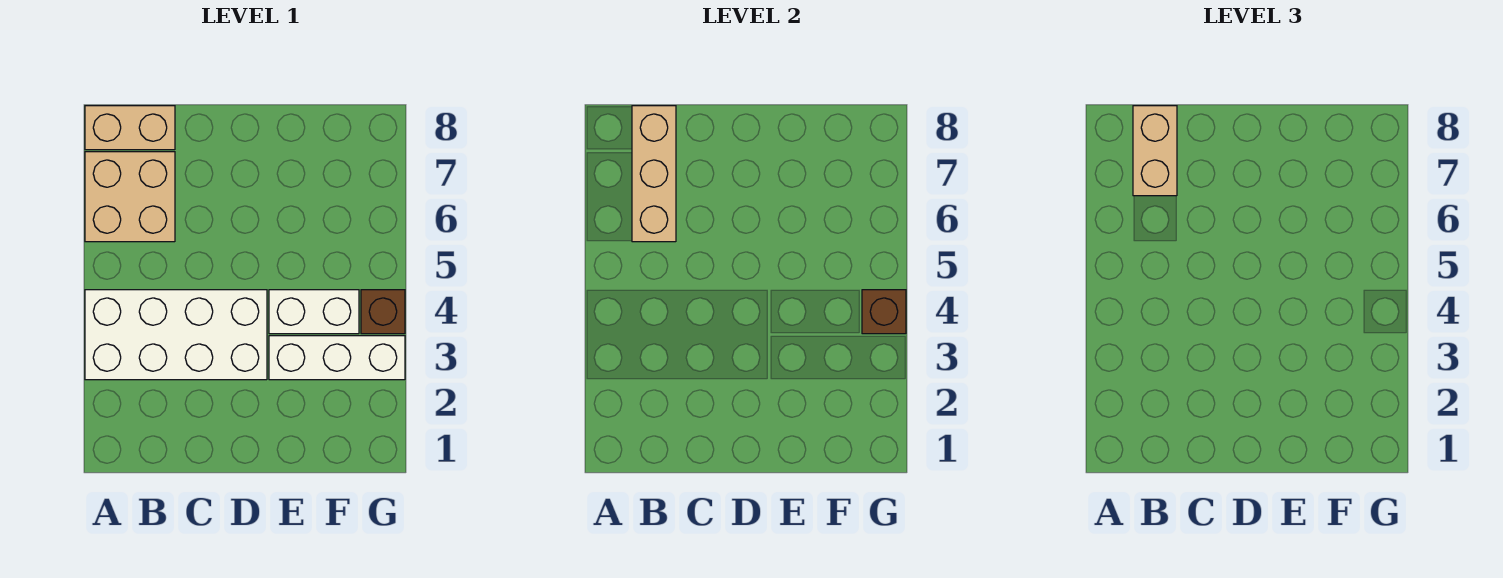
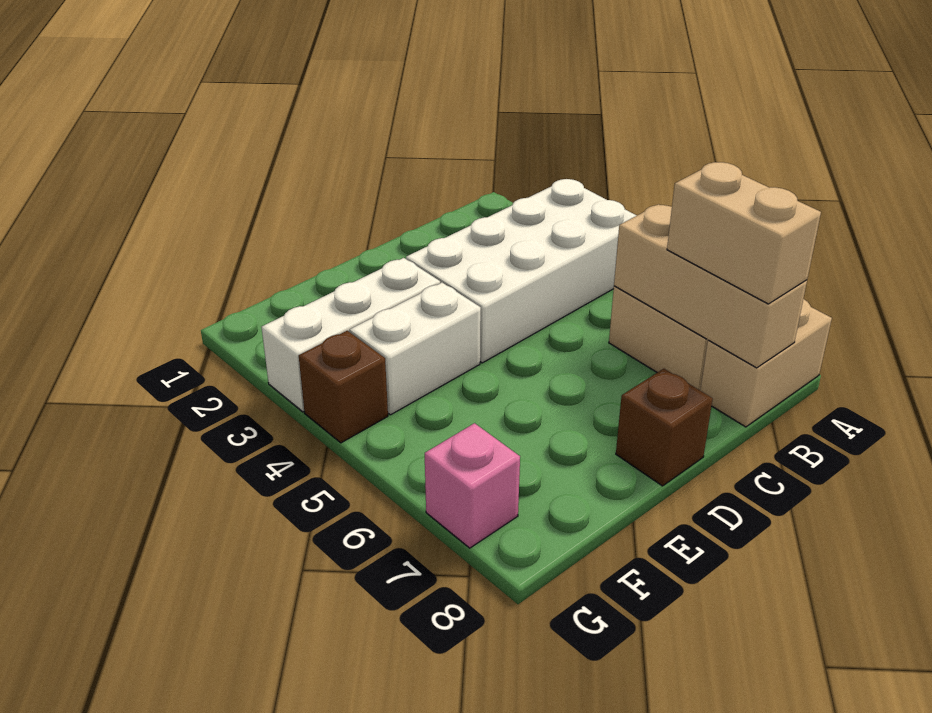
brown 1x1 brick [862,290,906,334] -> brown 1x1 brick moved to [616,369,713,486]
none -> pink 1x1 brick [425,423,520,548]

